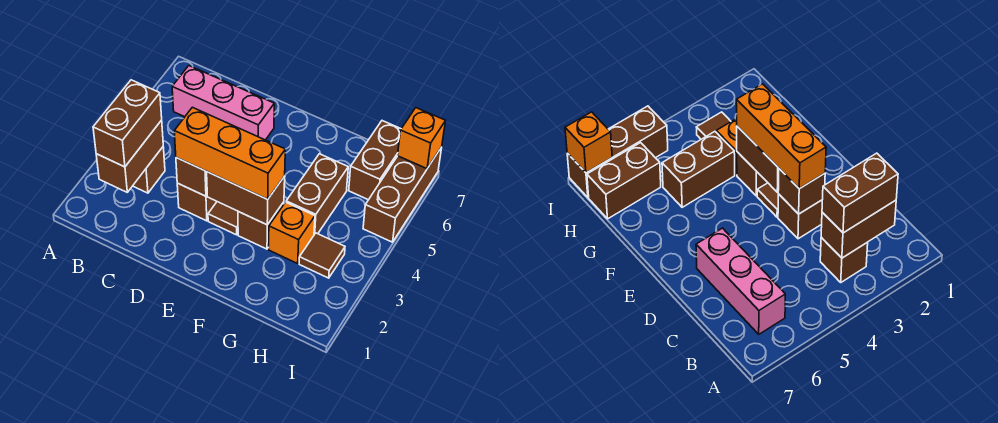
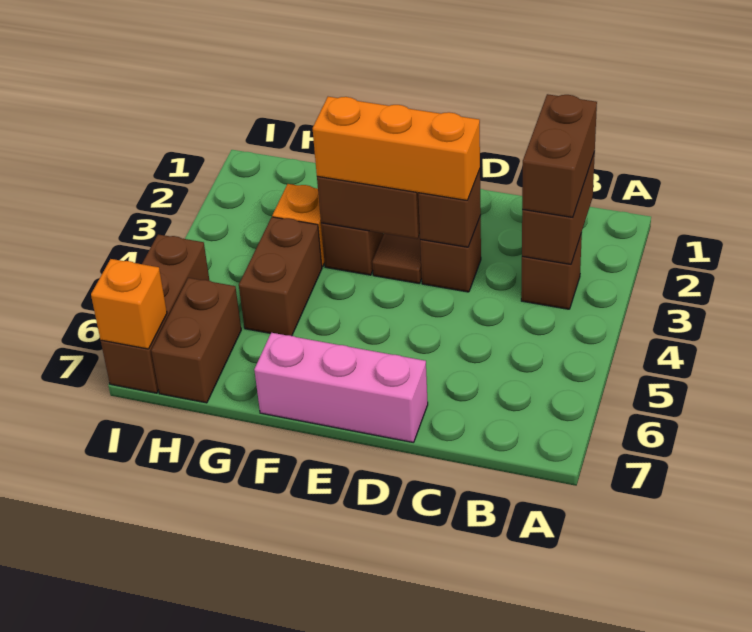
pink 1x3 brick [172,66,274,140] -> pink 1x3 brick moved to [254,333,428,443]
brown 1x1 tile [299,233,345,278] -> none

